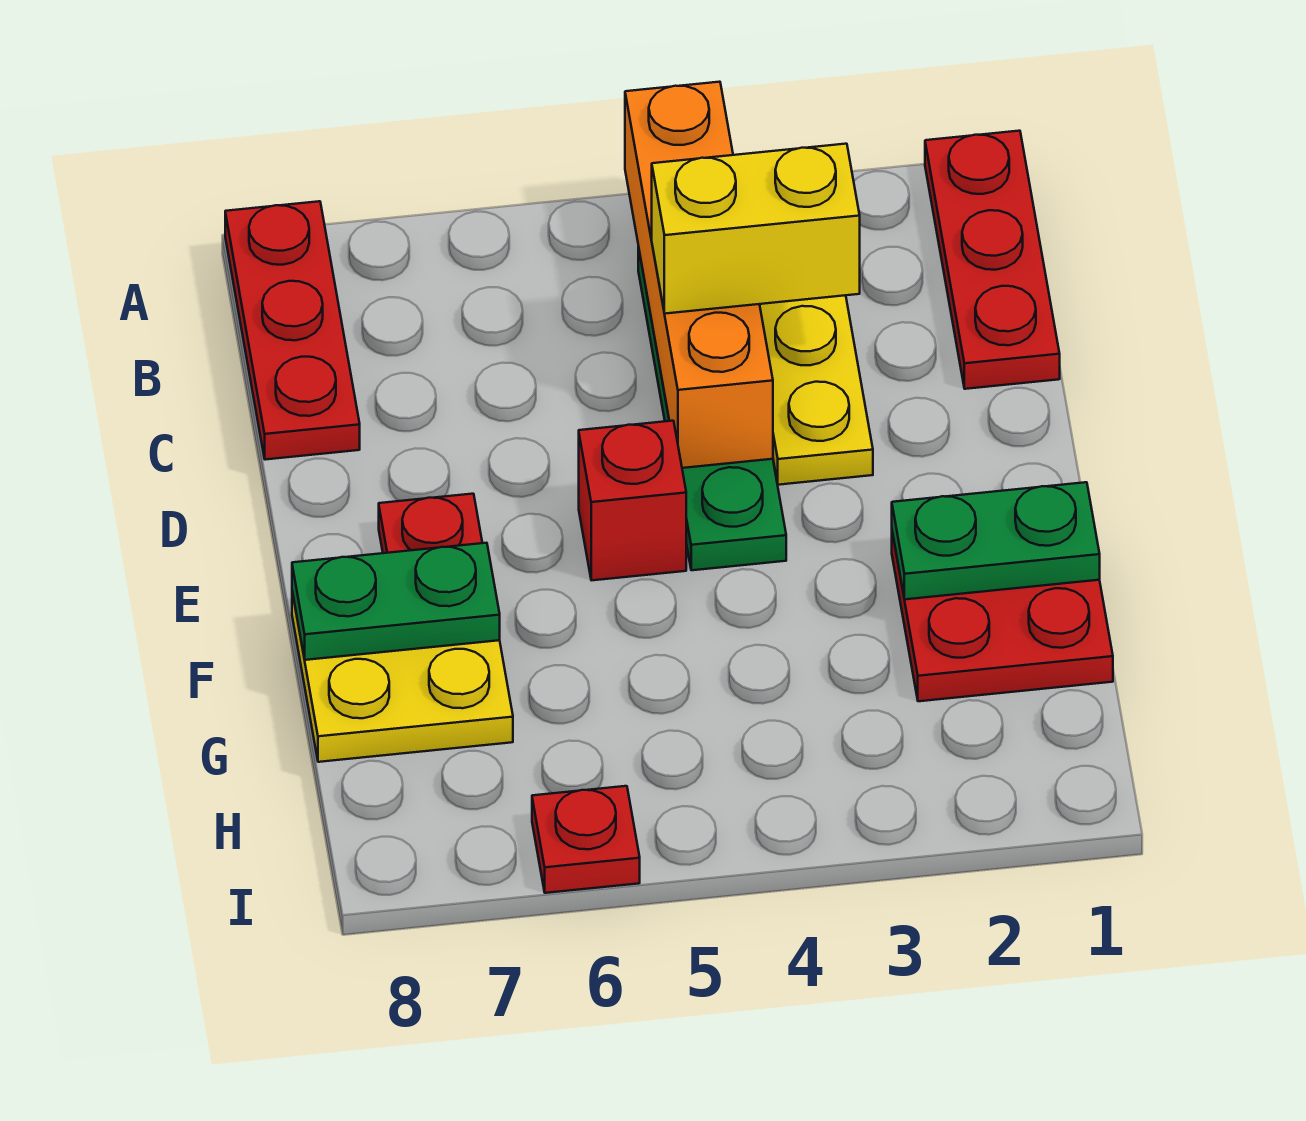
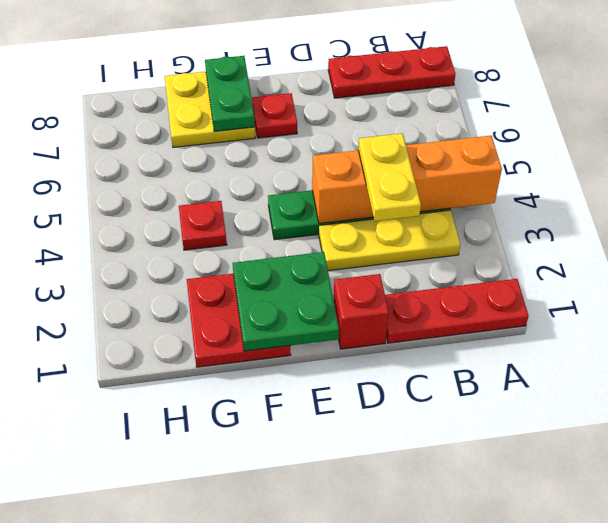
yellow 1x2 brick [652,144,860,314] -> yellow 1x2 plate [358,133,421,221]
red 1x1 brick [579,421,686,580] -> red 1x1 brick moved to [334,274,389,349]
green 1x2 plate [892,482,1100,599] -> green 2x2 plate [233,252,339,351]
red 1x1 plate [532,786,640,893] -> red 1x1 plate moved to [179,201,227,250]

